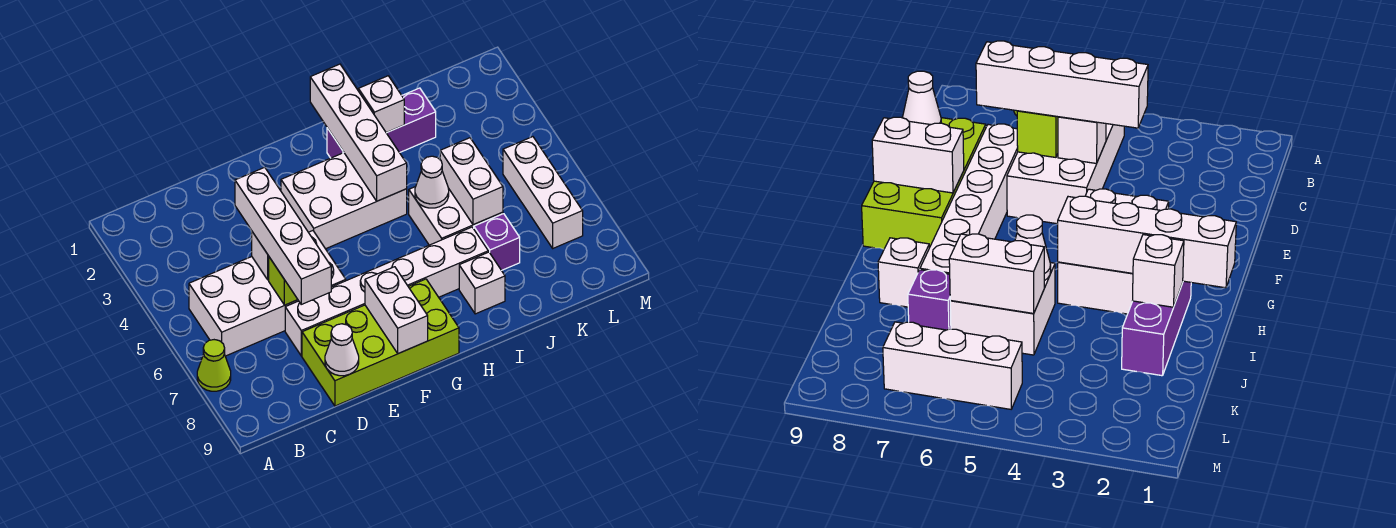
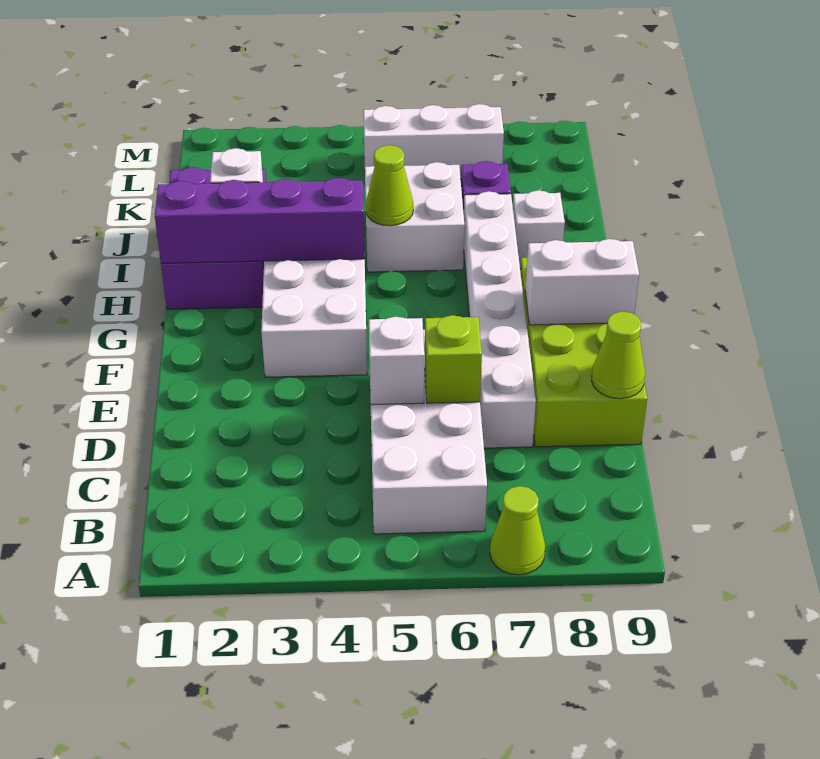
white 1x4 brick [235,167,331,304] -> none
white 1x1 cone [325,324,359,376] -> lime 1x1 cone [592,311,645,399]
white 1x4 brick [310,64,407,201] -> purple 1x4 brick [155,178,365,263]
purple 1x3 brick [327,88,436,158] -> purple 2x3 brick [161,167,266,309]
white 1x1 cone [415,156,449,208] -> lime 1x1 cone [366,145,413,226]
white 1x2 brick [440,138,503,225] -> none

